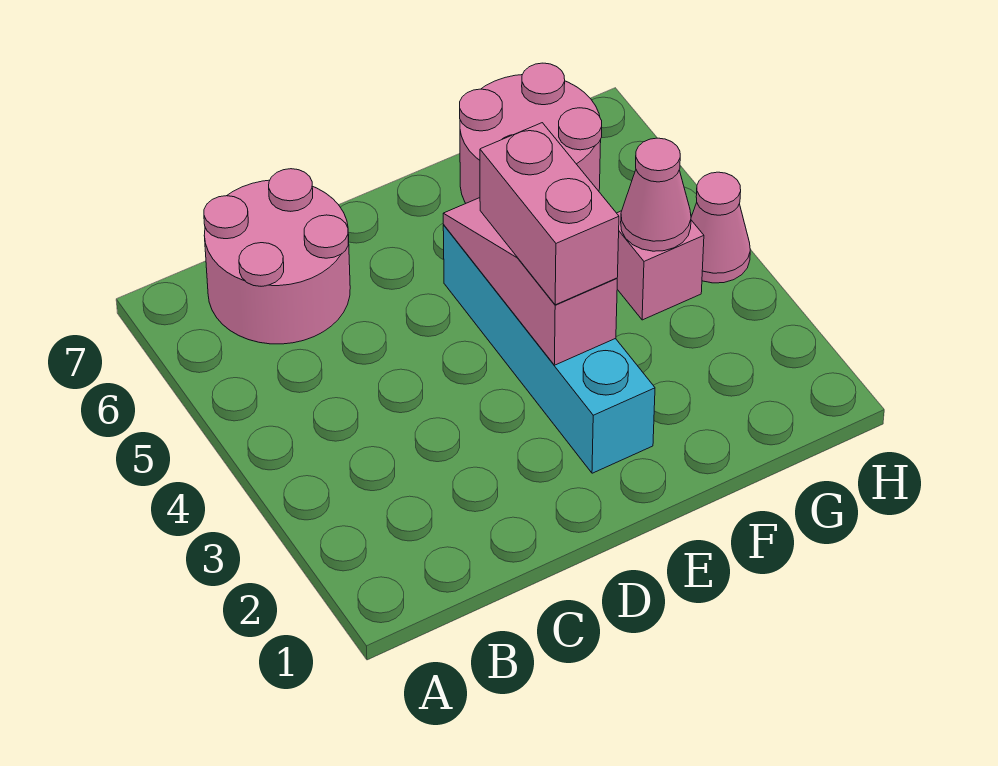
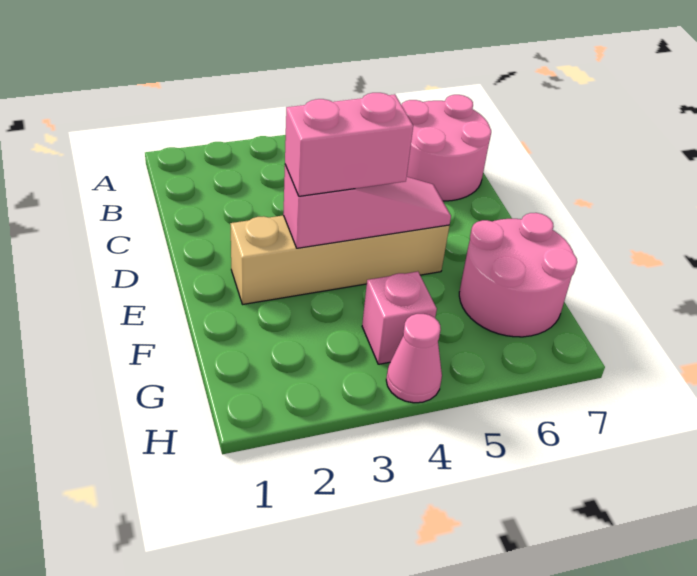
cyan 1x4 brick [443,225,655,473] -> tan 1x4 brick [230,215,449,304]
pink 1x1 cone [621,138,691,251] -> none

